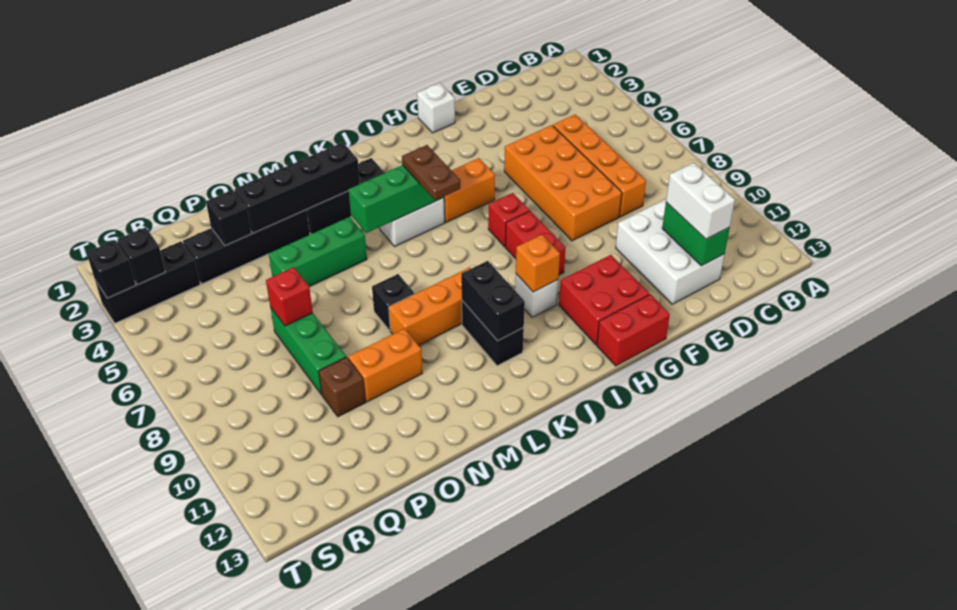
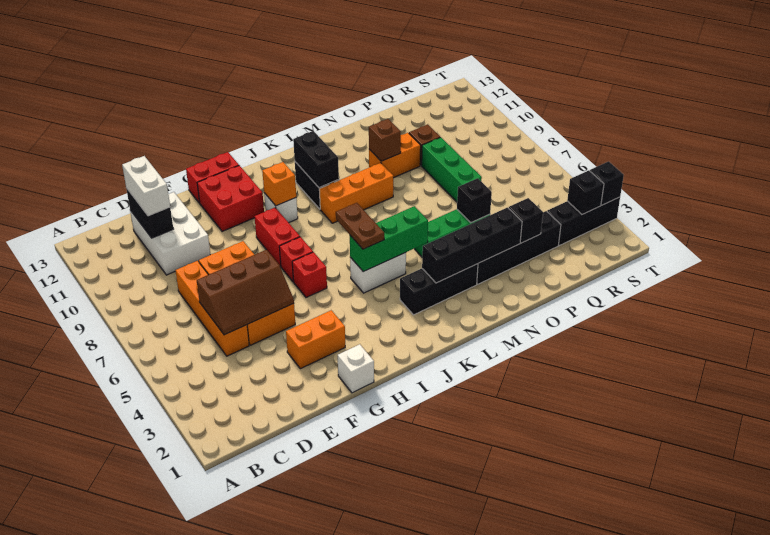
none -> brown 2x3 slope [197,250,294,335]
green 1x2 brick [662,202,730,266] -> black 1x2 brick [126,188,173,238]
orange 1x2 brick [444,158,495,222] -> orange 1x2 brick moved to [286,310,345,369]
black 1x1 brick [372,274,414,331] -> black 1x1 brick moved to [457,178,492,223]
none -> brown 1x1 brick [369,119,401,161]
red 1x1 brick [266,267,313,326] -> red 1x1 brick moved to [292,252,327,297]

